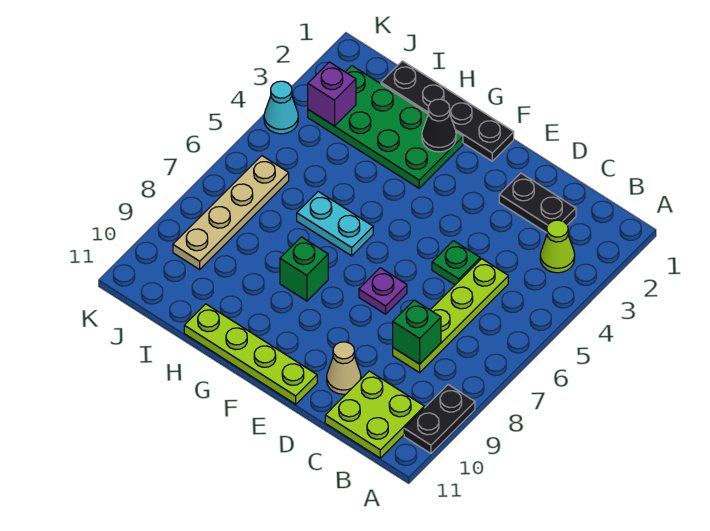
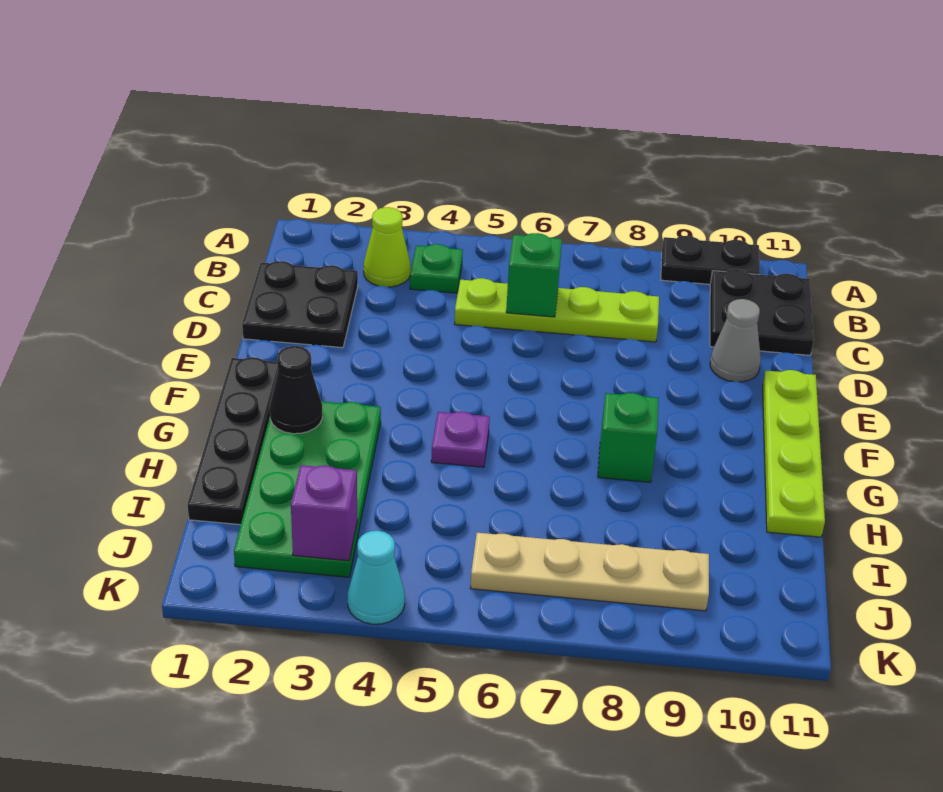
lime 2x2 plate [325,371,424,458] -> black 2x2 plate [710,269,814,355]
black 1x2 plate [499,173,576,233] -> black 2x2 plate [242,261,358,348]
green 1x1 brick [393,300,441,364] -> green 1x1 brick moved to [506,233,562,317]
green 1x1 plate [432,241,480,285] -> green 1x1 plate moved to [410,244,463,293]
tan 1x1 cone [327,342,361,394] -> grey 1x1 cone [710,299,761,382]
purple 1x1 plate [359,268,407,314] -> purple 1x1 plate moved to [431,412,490,467]
cyan 1x2 plate [297,192,373,256] -> none

